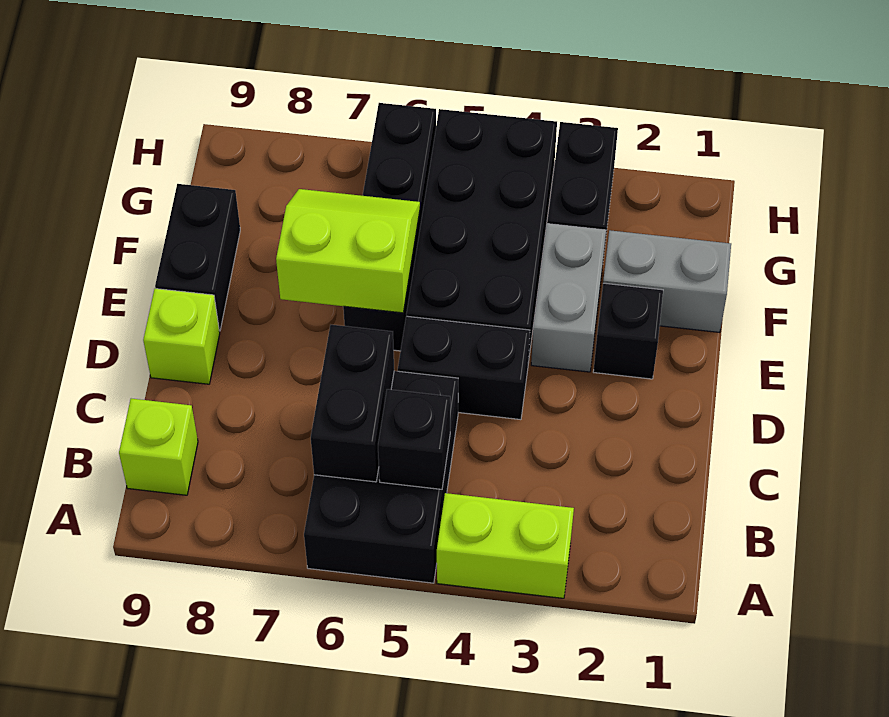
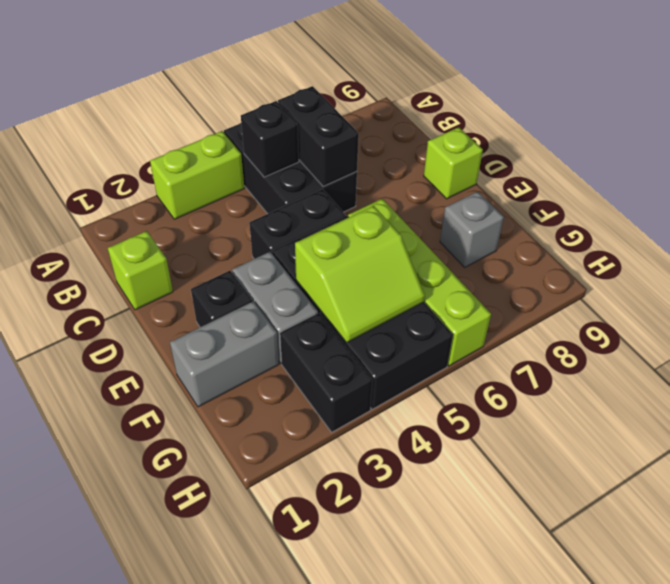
lime 1x1 brick [119,399,198,495] -> lime 1x1 brick moved to [108,231,173,310]
black 1x4 brick [343,103,436,351] -> lime 1x4 brick [348,199,491,366]
lime 2x2 slope [276,189,420,313] -> lime 2x2 slope moved to [295,206,425,343]
black 1x2 brick [155,184,240,331] -> none
none -> grey 1x1 brick [440,192,504,267]

